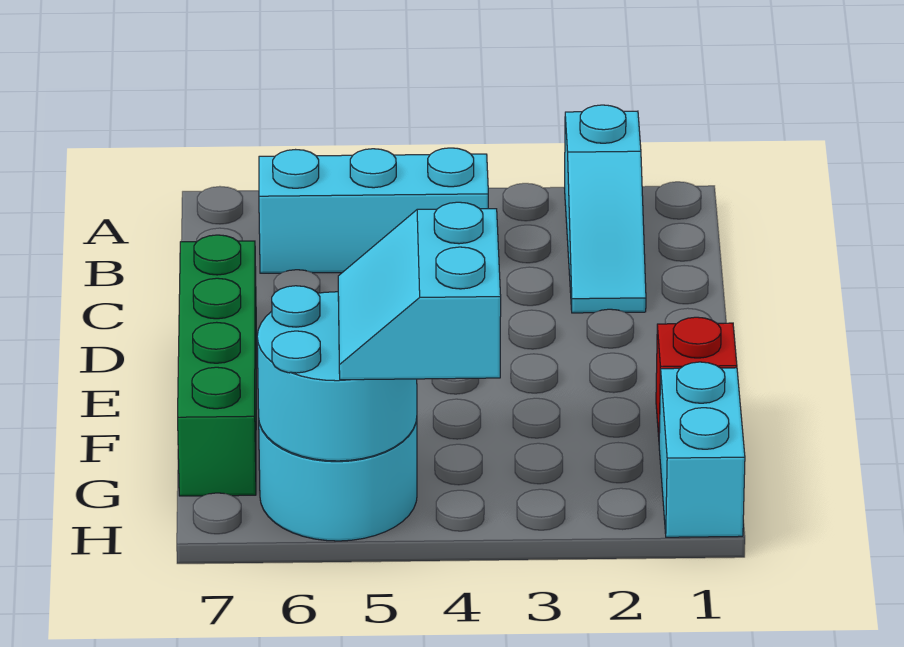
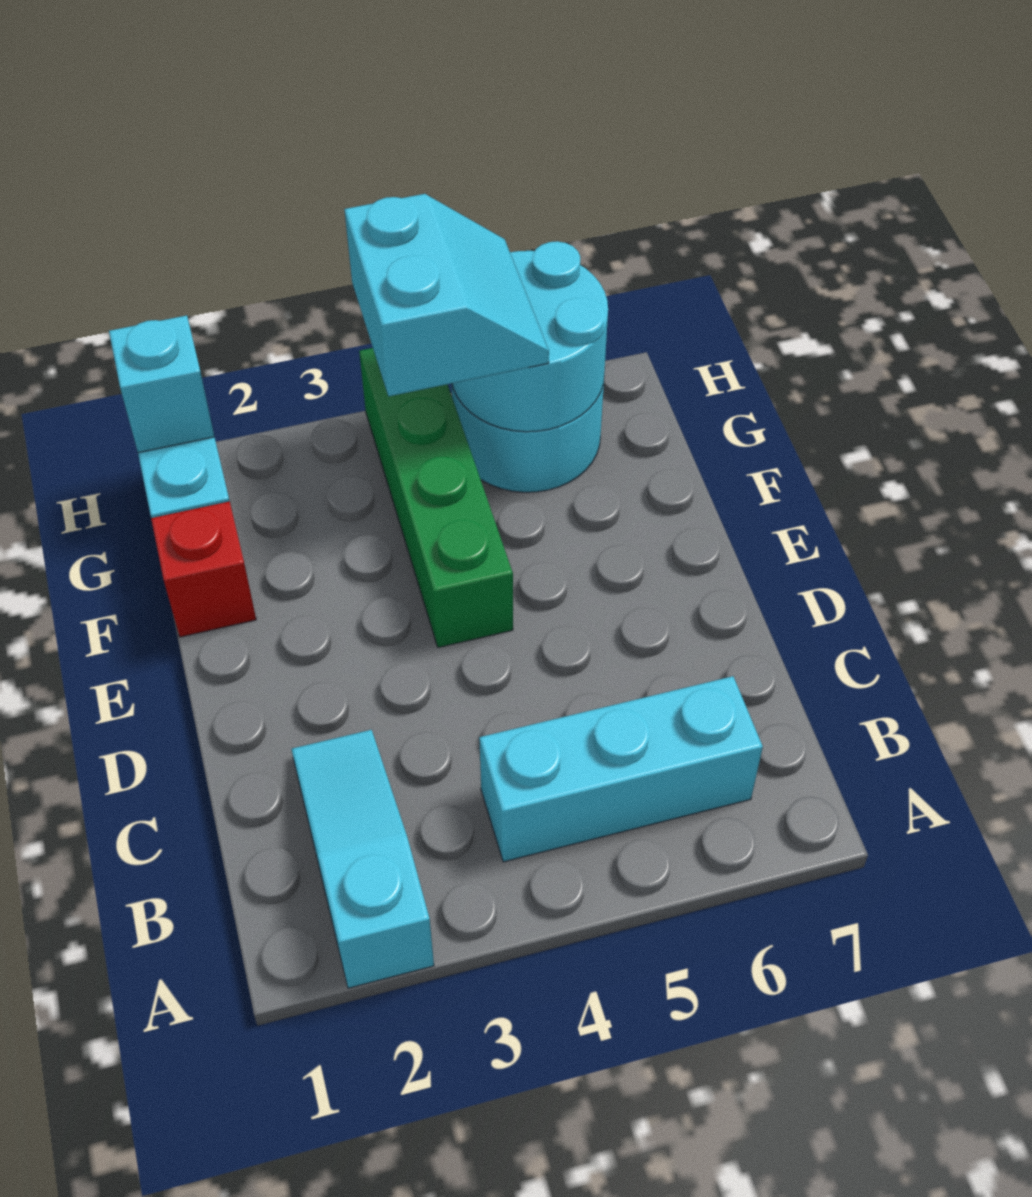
green 1x4 brick [178,235,256,496] -> green 1x4 brick moved to [359,348,513,648]
none -> cyan 1x1 brick [109,315,214,453]

